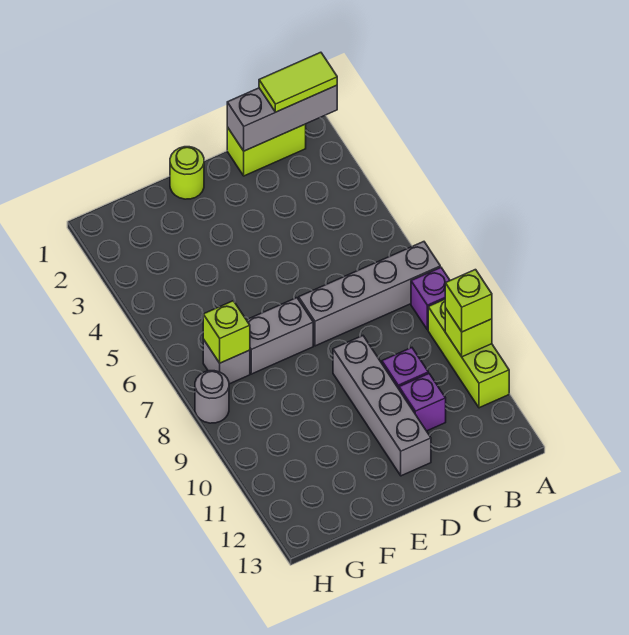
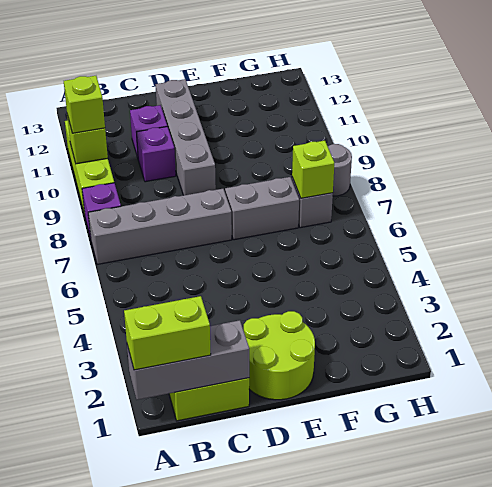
lime 1x2 tile [259,52,337,112] -> lime 1x2 brick [124,296,211,370]
lime 1x1 round brick [170,147,204,199] -> lime 2x2 round brick [244,311,315,400]

